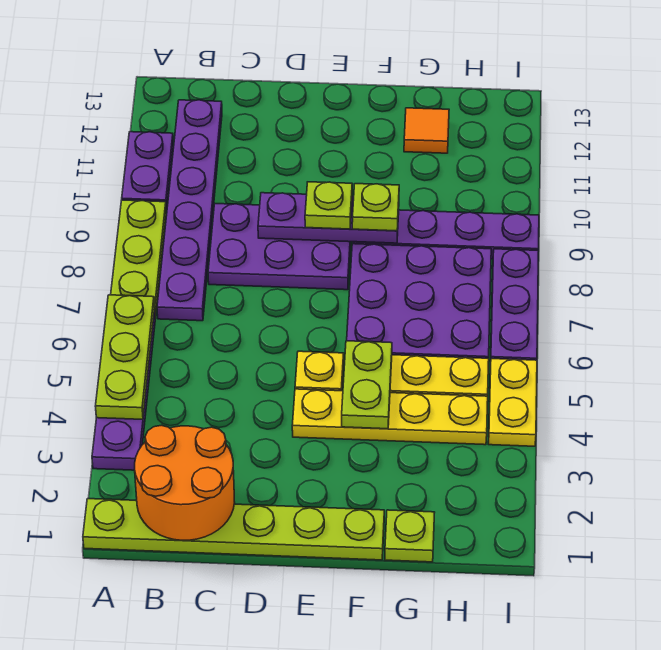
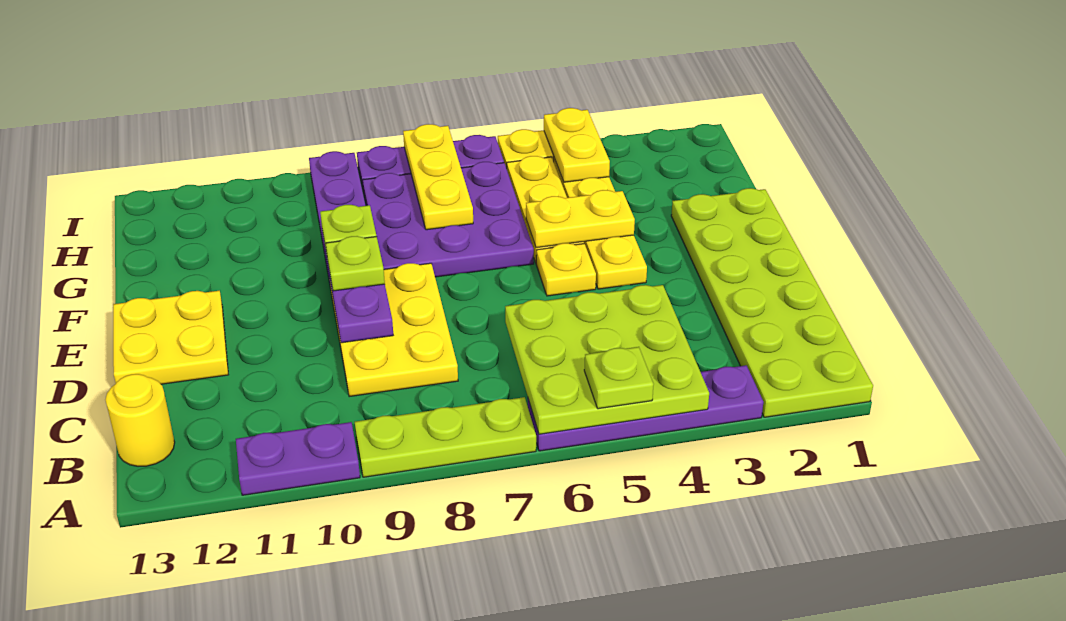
lime 1x6 plate [83,499,384,560] -> lime 2x6 plate [671,188,873,417]
lime 1x3 plate [95,295,155,420] -> lime 3x3 plate [505,285,709,434]
orange 2x2 round brick [135,425,235,540] -> none
purple 1x6 plate [157,100,222,321] -> none
none -> yellow 1x1 round brick [105,374,175,466]
purple 2x3 plate [208,204,351,290] -> yellow 2x3 plate [330,263,458,397]
none -> yellow 2x2 plate [113,291,228,384]
lime 1x2 plate [342,341,392,429] -> yellow 1x2 plate [526,190,635,248]
lime 1x1 plate [385,510,435,562] -> lime 1x1 plate moved to [584,347,654,409]
none -> yellow 1x3 plate [403,124,473,230]
orange 1x1 tile [404,108,449,153] -> none
none -> yellow 1x2 plate [544,108,610,182]

